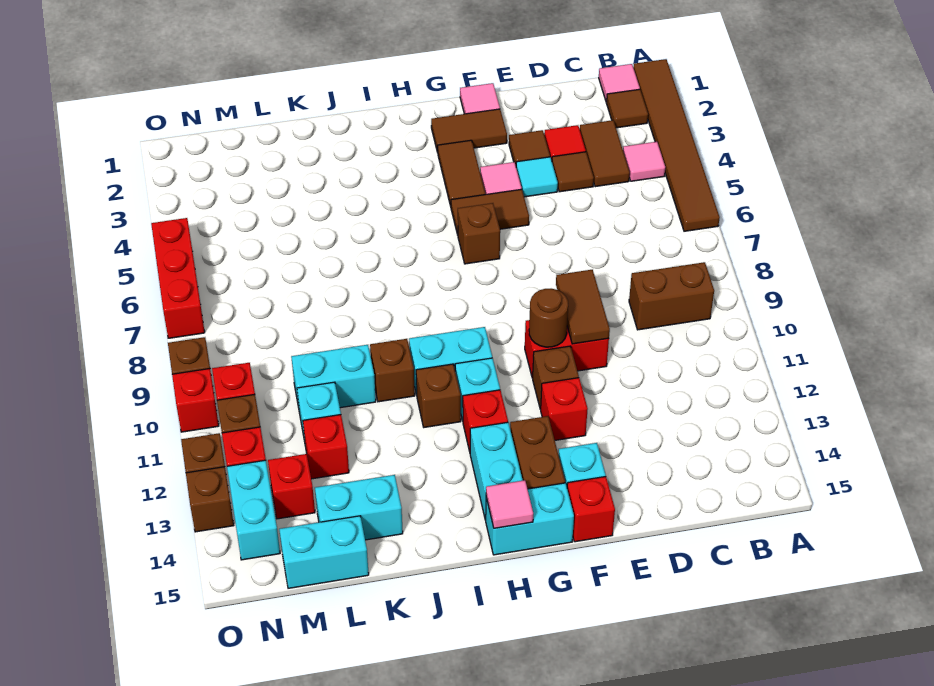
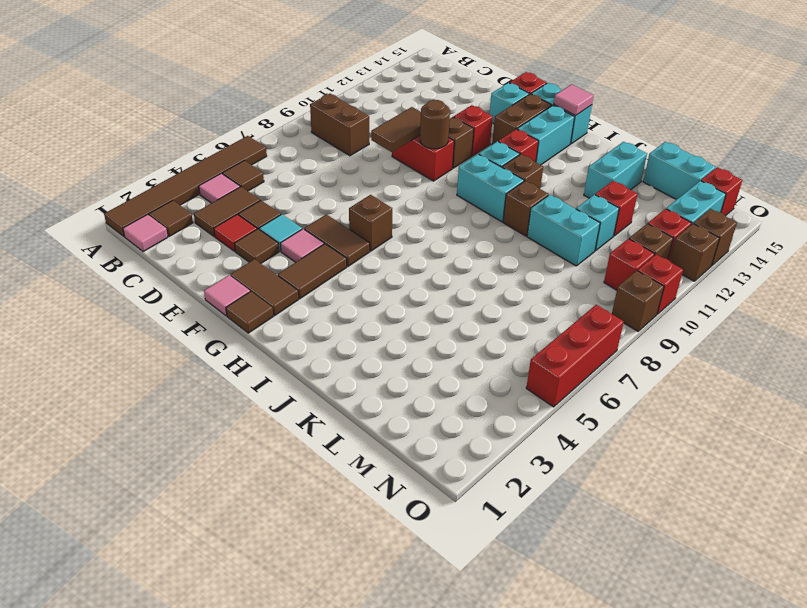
none -> brown 1x1 tile [223,161,264,191]
none -> brown 1x1 tile [226,292,273,333]
cyan 1x2 brick [315,475,403,540] -> cyan 1x2 brick turned to [584,142,647,198]
red 1x1 brick [268,454,315,519] -> red 1x1 brick moved to [701,167,742,216]

